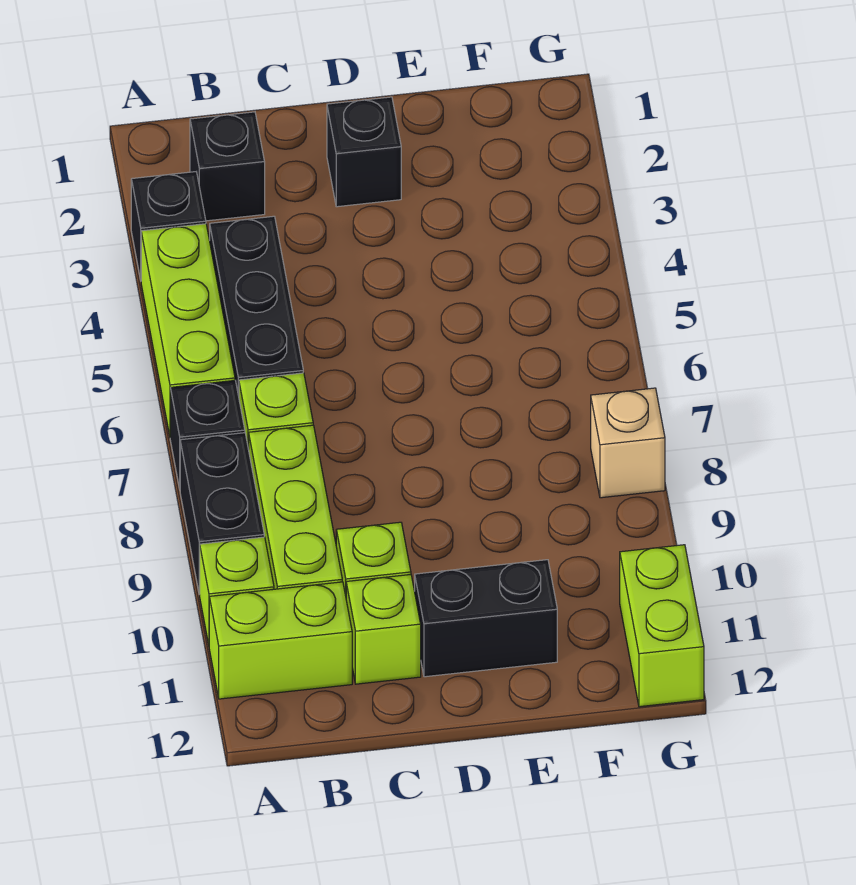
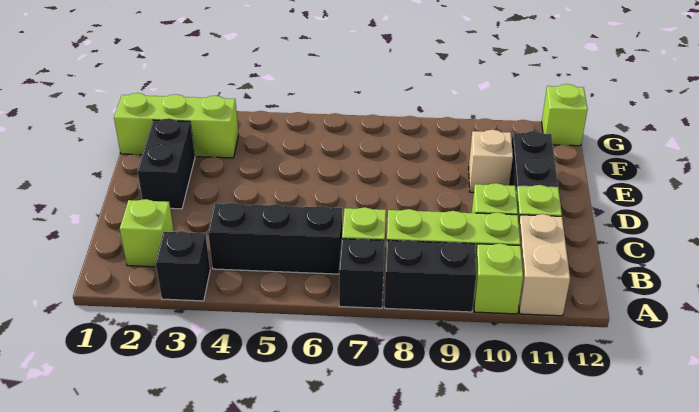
lime 1x3 brick [141,224,235,435] -> lime 1x3 brick moved to [114,93,239,158]
lime 1x2 brick [209,582,352,699] -> tan 1x2 brick [519,214,570,316]
black 1x1 brick [190,112,265,221] -> lime 1x1 brick [120,199,174,267]
black 1x1 brick [327,97,401,207] -> black 1x2 brick [137,118,195,209]
tan 1x1 brick [591,388,665,498] -> tan 1x1 brick moved to [469,130,513,193]
lime 1x2 brick [620,545,704,707] -> lime 1x1 brick [542,84,588,146]

